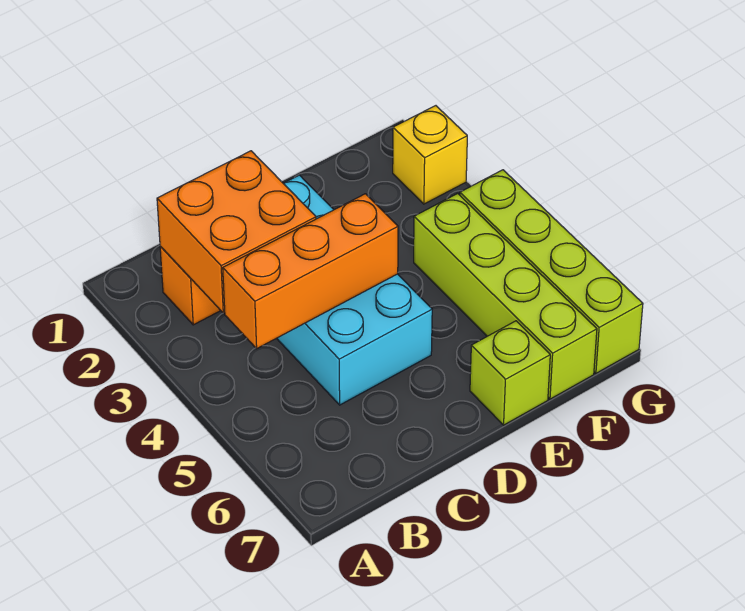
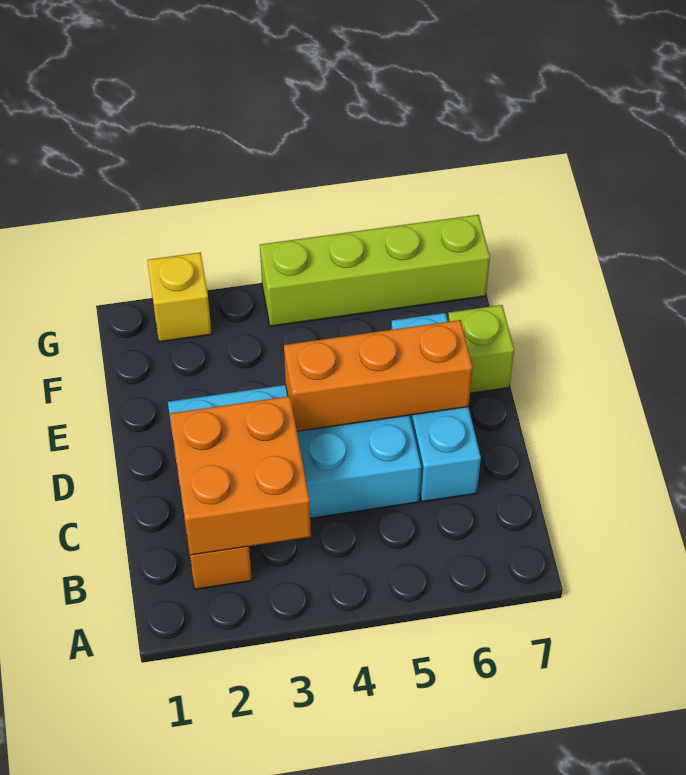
orange 1x3 brick [223,194,398,348] -> orange 1x3 brick turned to [284,320,472,431]
none -> cyan 1x3 brick [391,313,481,502]
lime 1x4 brick [414,193,597,399] -> none

